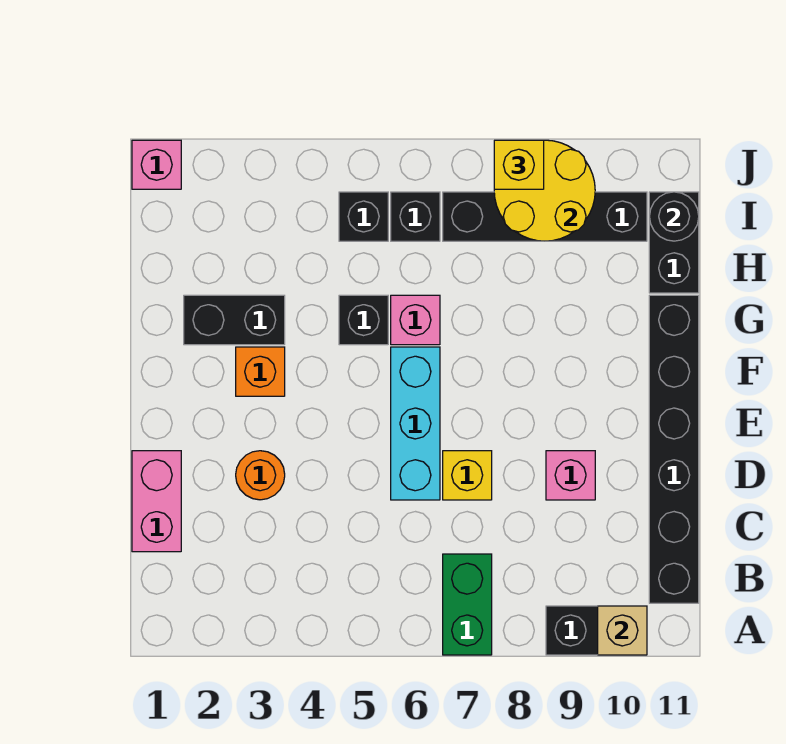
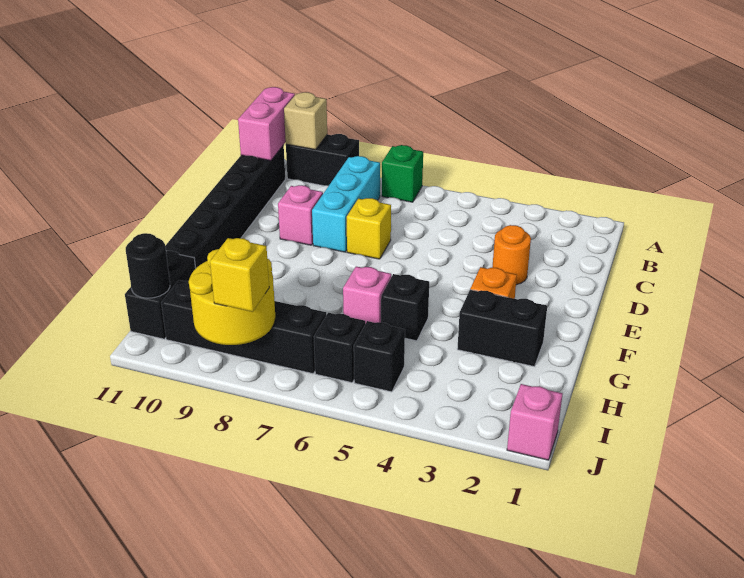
green 1x2 brick [443,554,492,655] -> green 1x1 brick [382,145,423,202]
pink 1x2 brick [132,451,181,552] -> pink 1x2 brick moved to [238,87,295,161]
cyan 1x3 brick [391,347,440,500] -> cyan 1x3 brick moved to [312,156,380,252]

